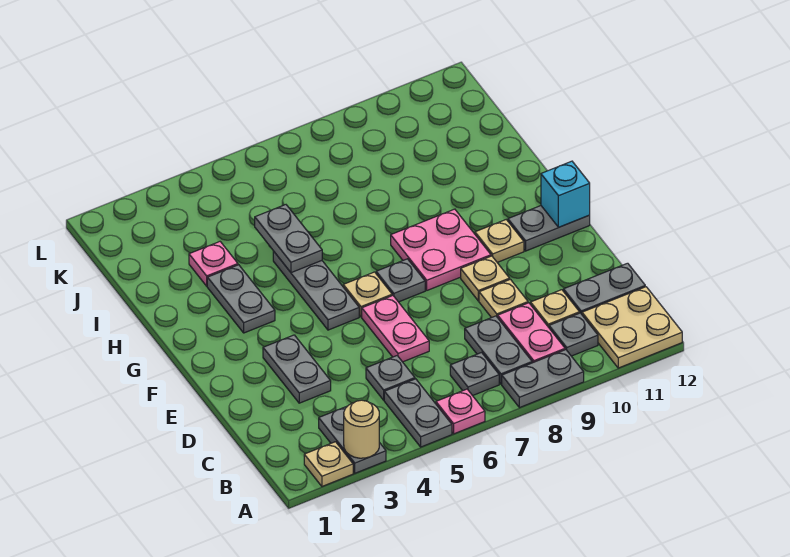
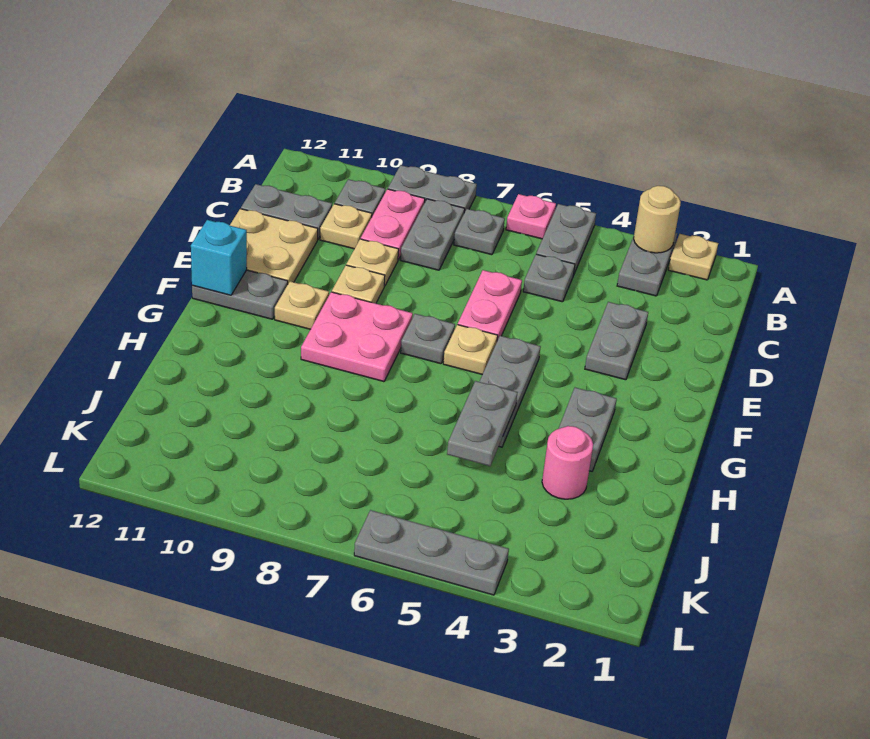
tan 2x2 plate [582,287,682,368] -> tan 2x2 plate moved to [230,209,318,283]
pink 1x1 plate [189,242,238,286] -> pink 1x1 round brick [542,426,593,499]
none -> grey 1x3 plate [354,510,509,595]

